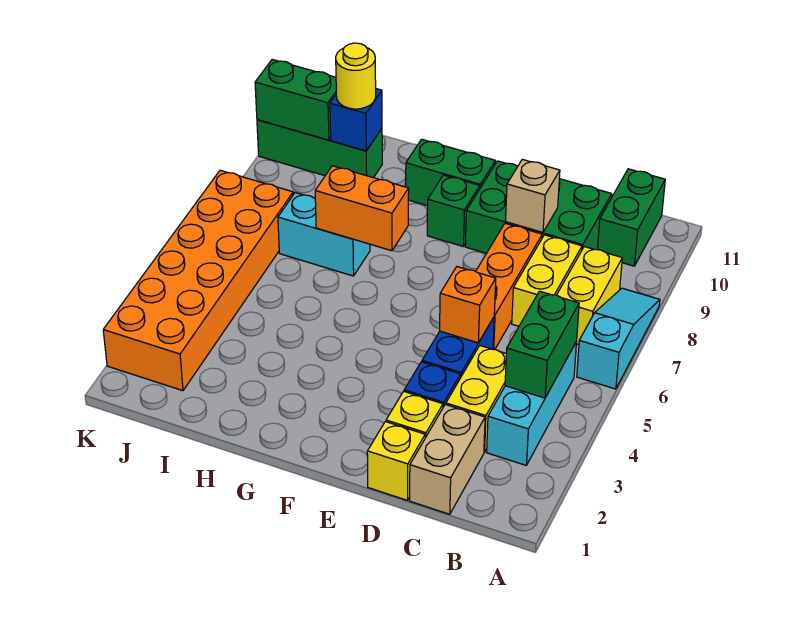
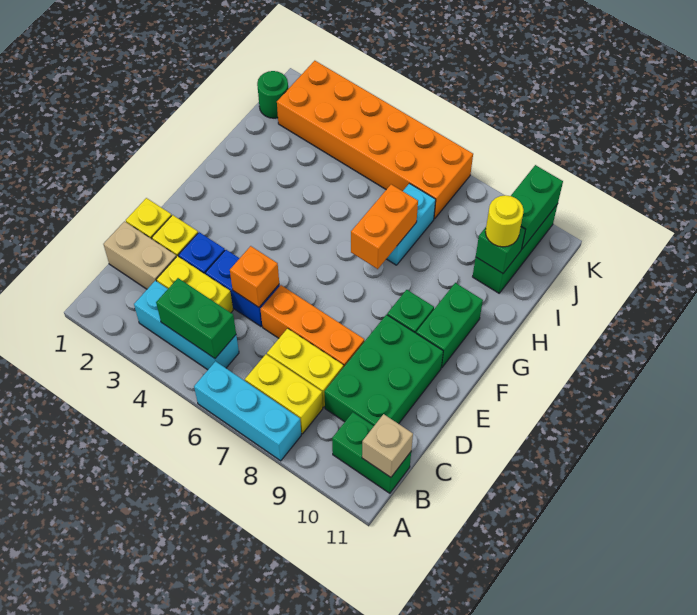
cyan 1x3 slope [577,288,660,389] -> cyan 1x3 brick [194,361,301,461]
tan 1x1 brick [506,159,560,233] -> tan 1x1 brick moved to [362,414,413,477]
blue 1x1 brick [330,89,382,151] -> green 1x1 brick [476,227,525,273]
none -> green 1x1 round brick [257,71,288,118]

